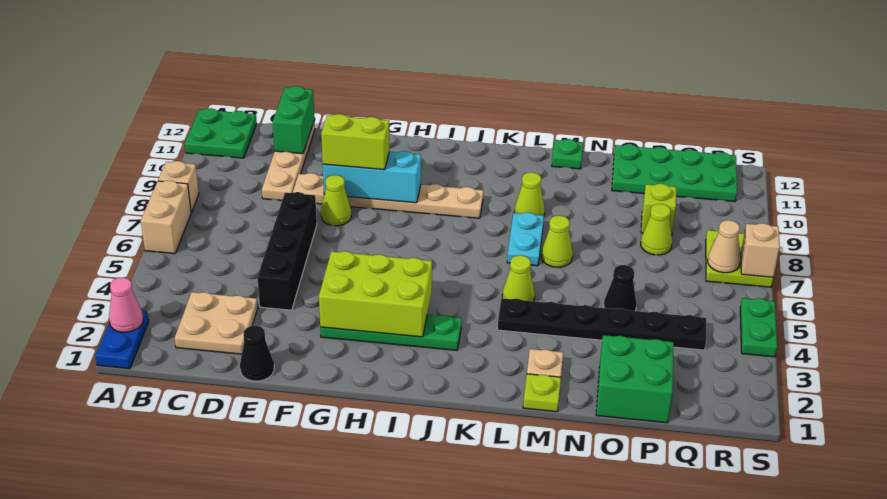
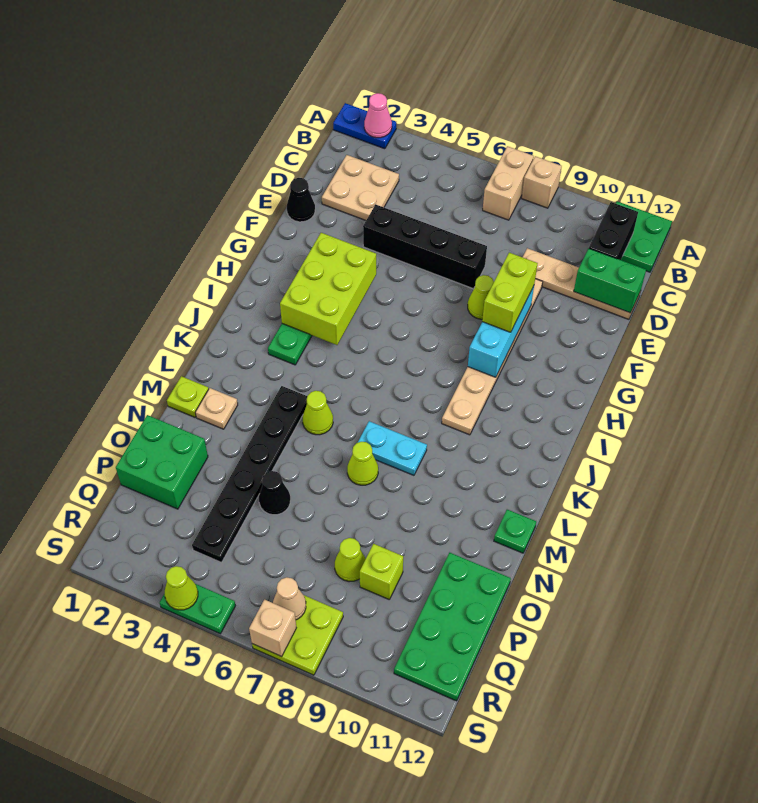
tan 1x2 brick [141,180,191,254] -> tan 1x2 brick turned to [483,146,534,220]
none -> black 1x2 brick [589,202,638,260]
lime 1x1 cone [514,172,545,215] -> lime 1x1 cone moved to [165,566,198,610]

